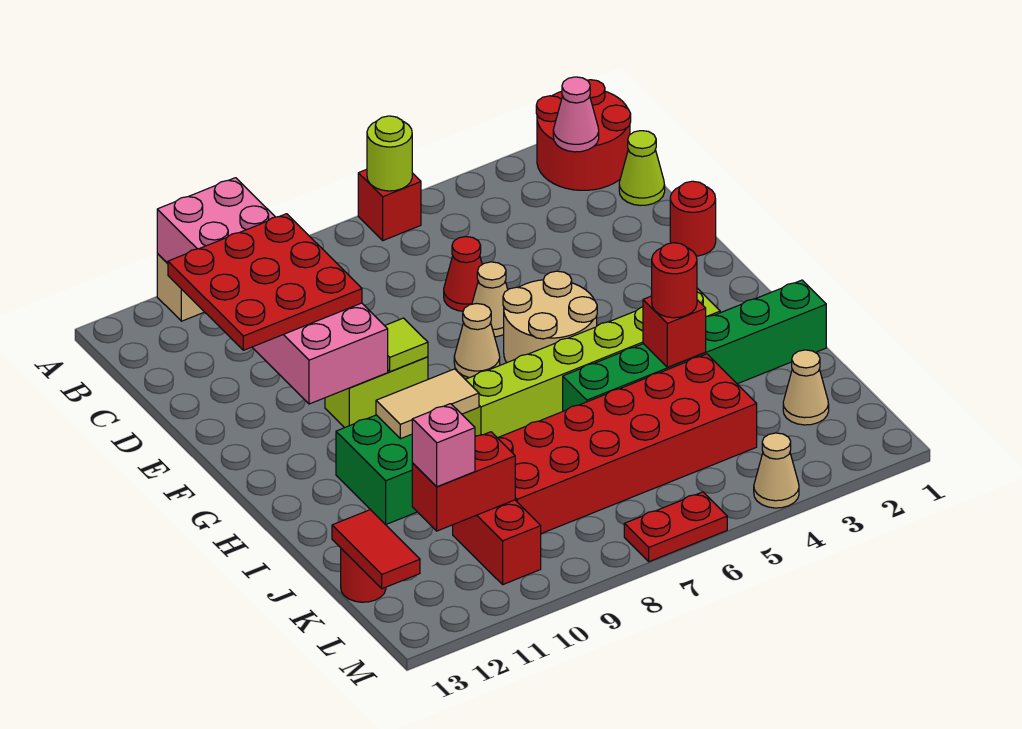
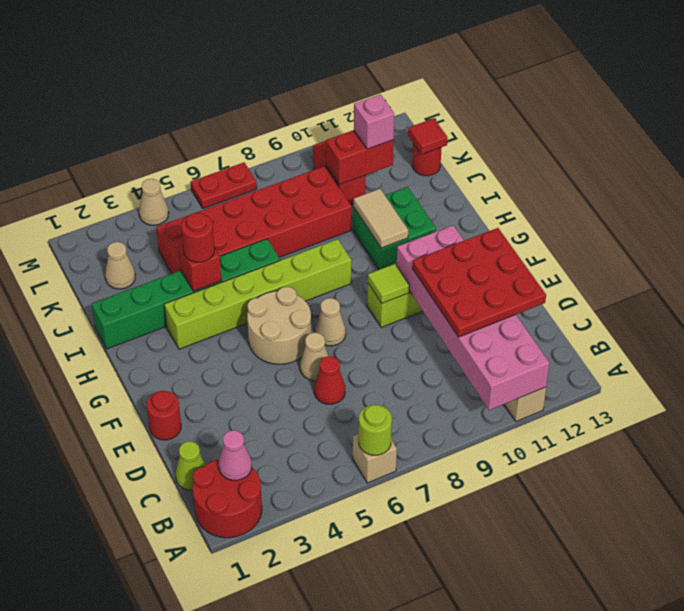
red 1x1 brick [358,169,421,240] -> tan 1x1 brick [353,434,397,483]
tan 1x2 tile [376,369,479,439] -> tan 1x2 tile turned to [354,189,408,248]
red 1x2 tile [332,510,420,589] -> red 1x1 tile [408,118,448,154]

